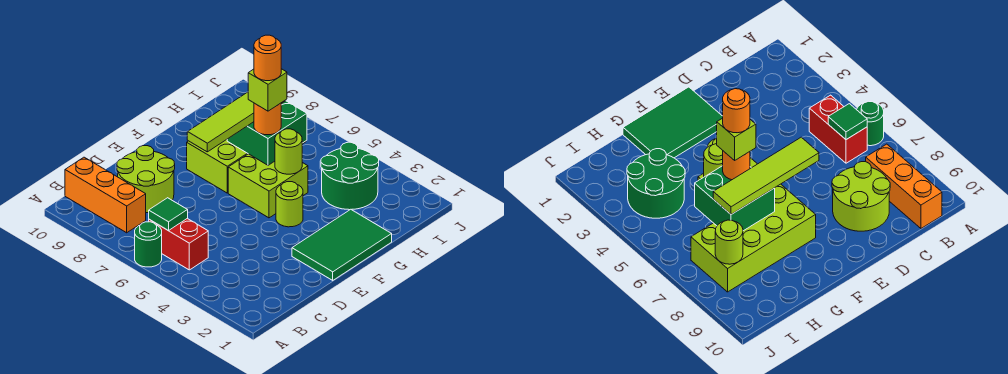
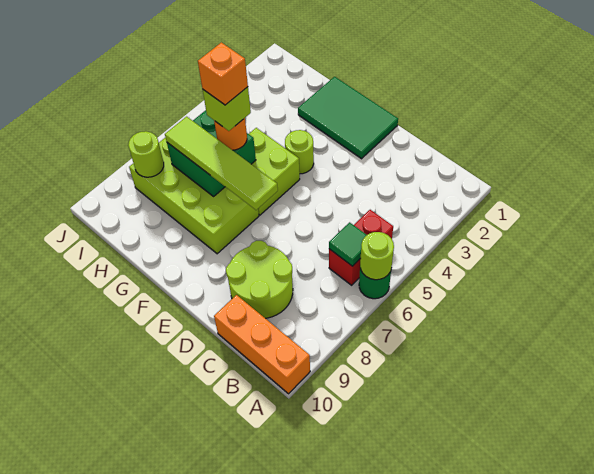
orange 1x3 brick [65,157,146,233] -> orange 1x3 brick turned to [214,295,310,394]
lime 1x1 round brick [275,129,302,174] -> lime 1x1 round brick moved to [360,232,394,280]
orange 1x1 round brick [254,35,281,81] -> orange 1x1 brick [198,42,248,105]
green 2x2 round brick [321,142,379,210] -> none

